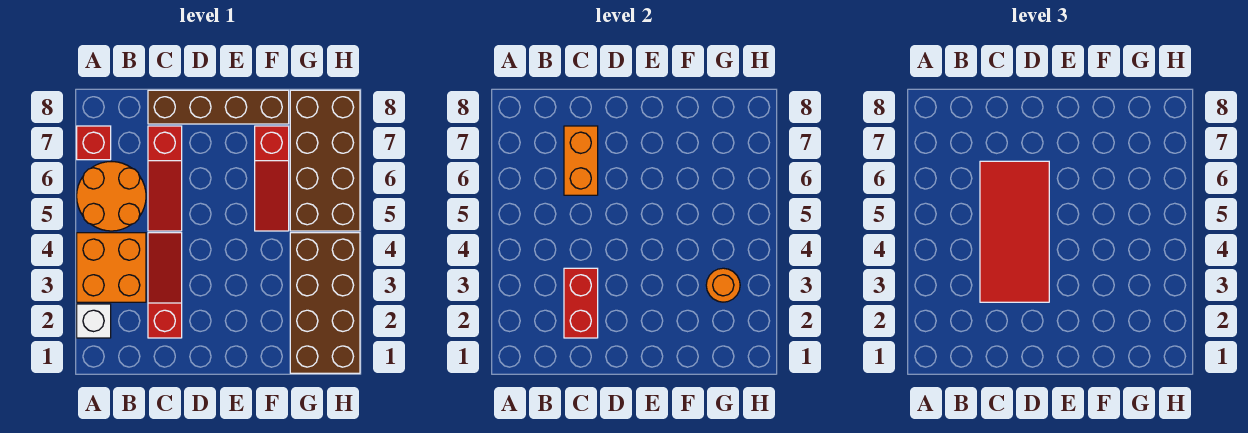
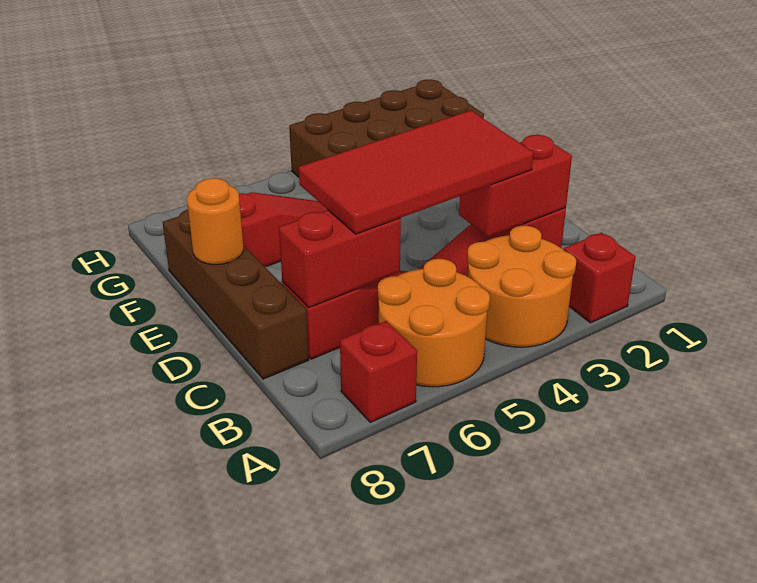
white 1x1 brick [77,304,111,338] -> red 1x1 brick [564,233,636,323]
orange 2x2 brick [77,233,146,302] -> orange 2x2 round brick [467,226,576,347]
orange 1x2 brick [564,126,598,195] -> red 1x2 brick [279,210,401,308]
orange 1x1 round brick [706,268,740,302] -> orange 1x1 round brick moved to [187,178,243,264]
brown 2x4 brick [290,90,360,231] -> none

